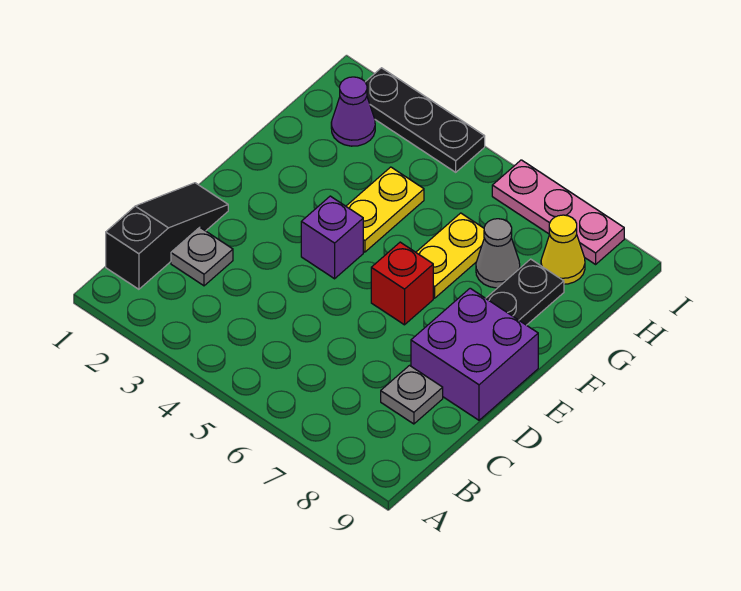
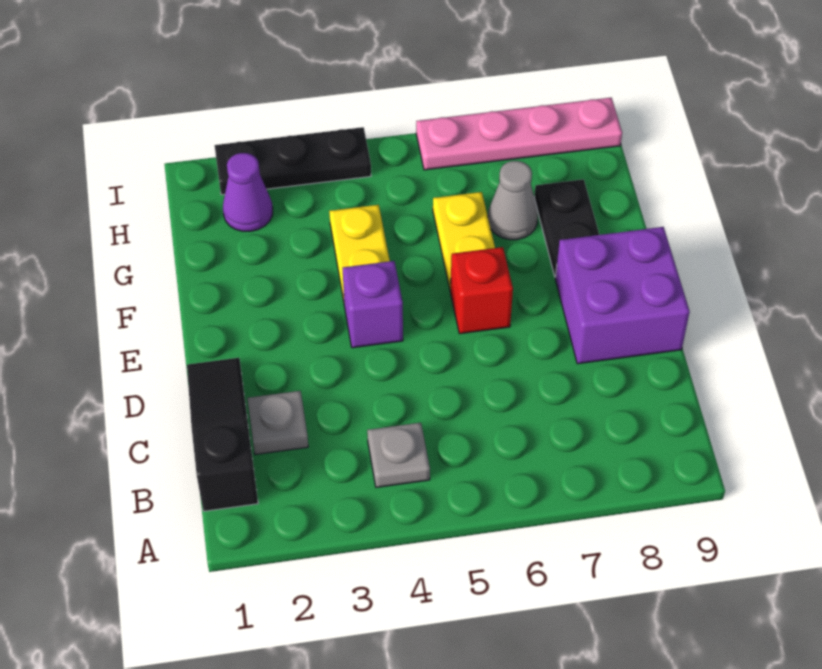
grey 1x1 plate [381,366,443,424] -> grey 1x1 plate moved to [367,423,430,487]
yellow 1x1 cone [541,215,585,284] -> none
pink 1x3 plate [492,160,624,264] -> pink 1x4 plate [416,98,622,170]

